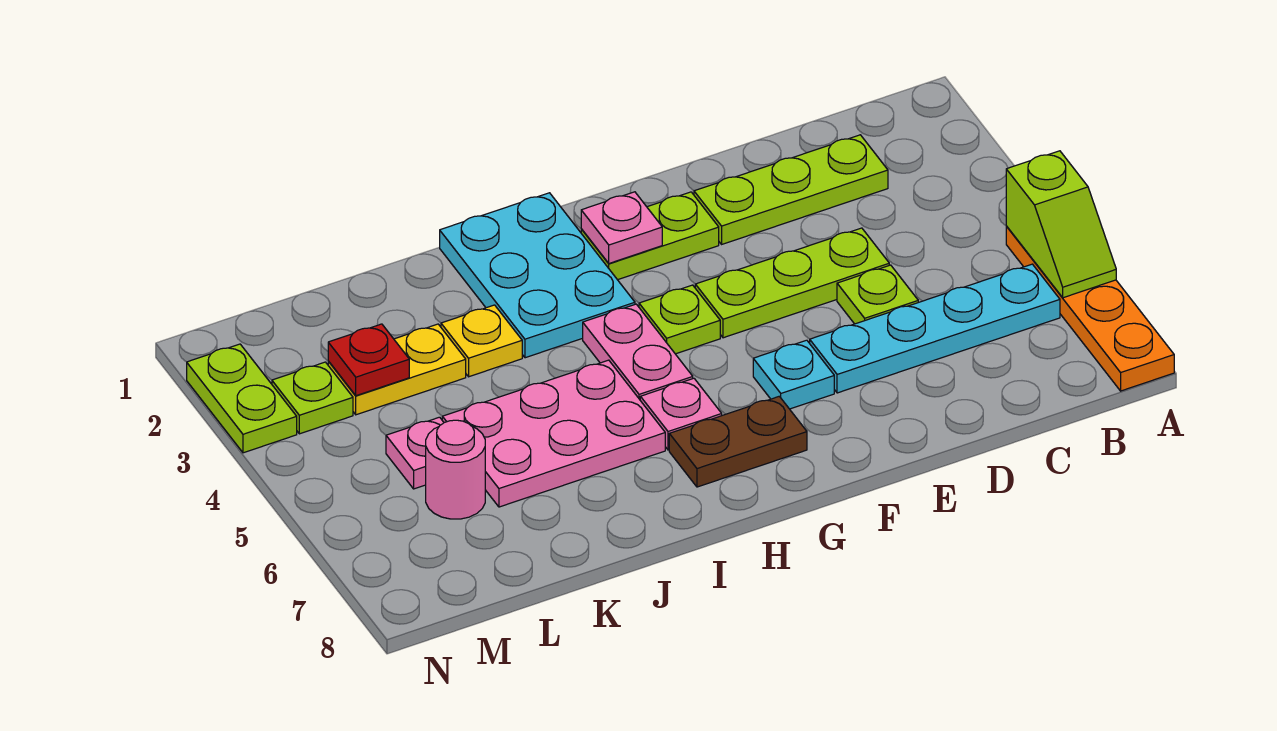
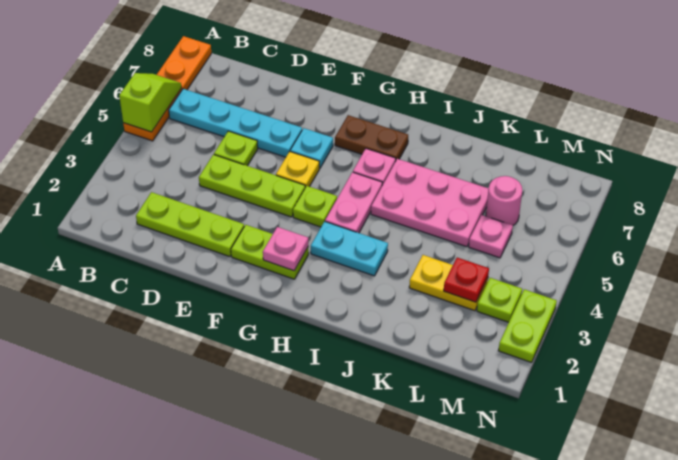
cyan 2x3 plate [440,193,635,358] -> cyan 1x2 plate [311,221,388,276]
yellow 1x1 plate [441,305,522,377] -> yellow 1x1 plate moved to [276,152,319,187]

